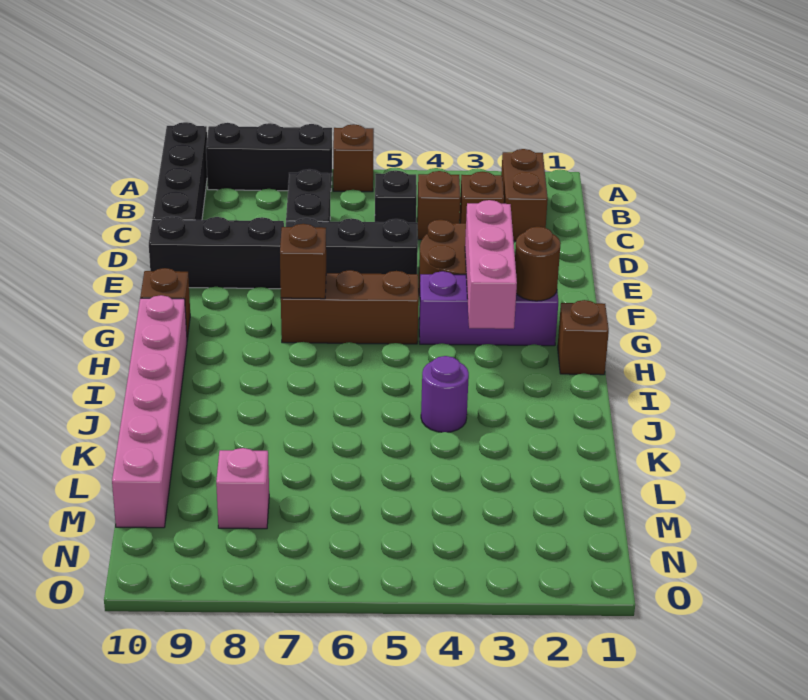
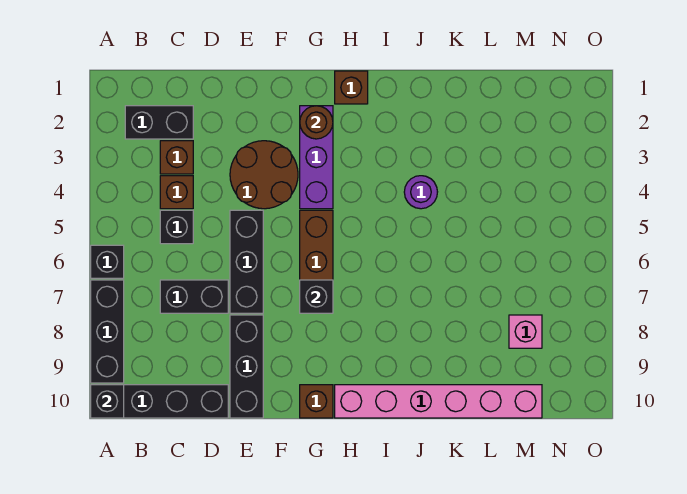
brown 1x1 brick [333,124,374,192] -> black 1x1 brick [91,245,124,278]
none -> black 1x1 brick [91,385,124,418]
brown 1x2 brick [501,149,548,241] -> black 1x2 brick [125,106,193,139]
pink 1x3 brick [465,200,517,329] -> none
brown 1x1 brick [280,224,326,299] -> black 1x1 brick [300,280,333,313]

